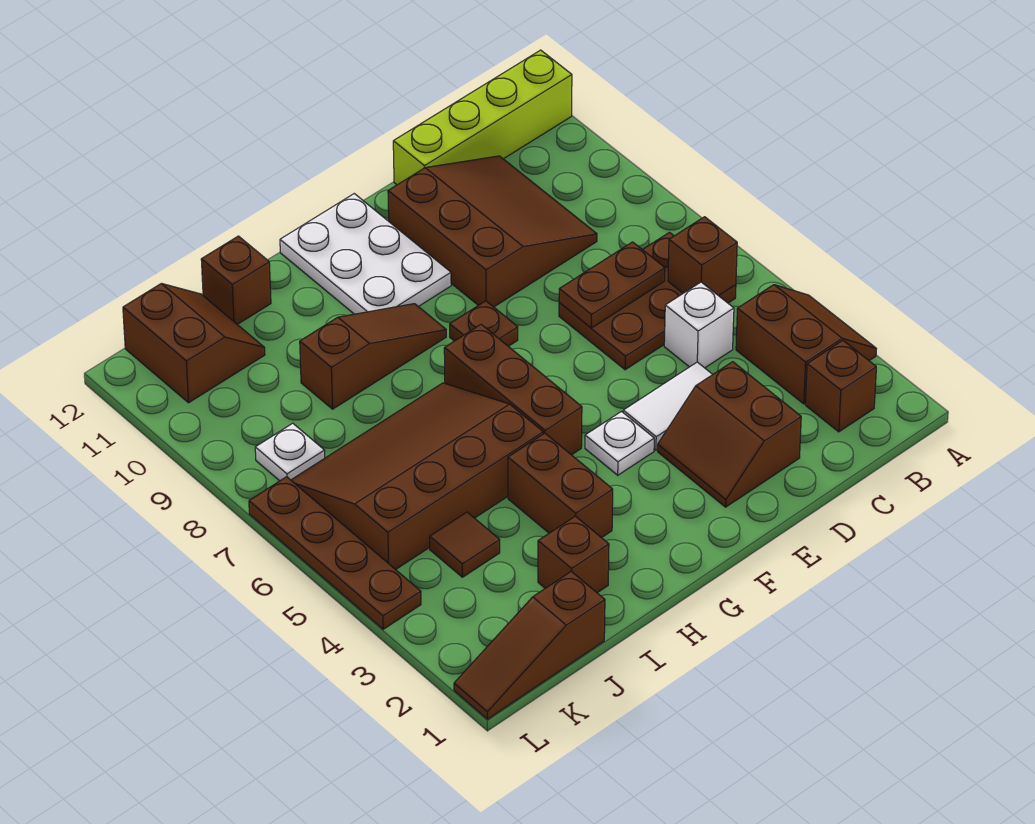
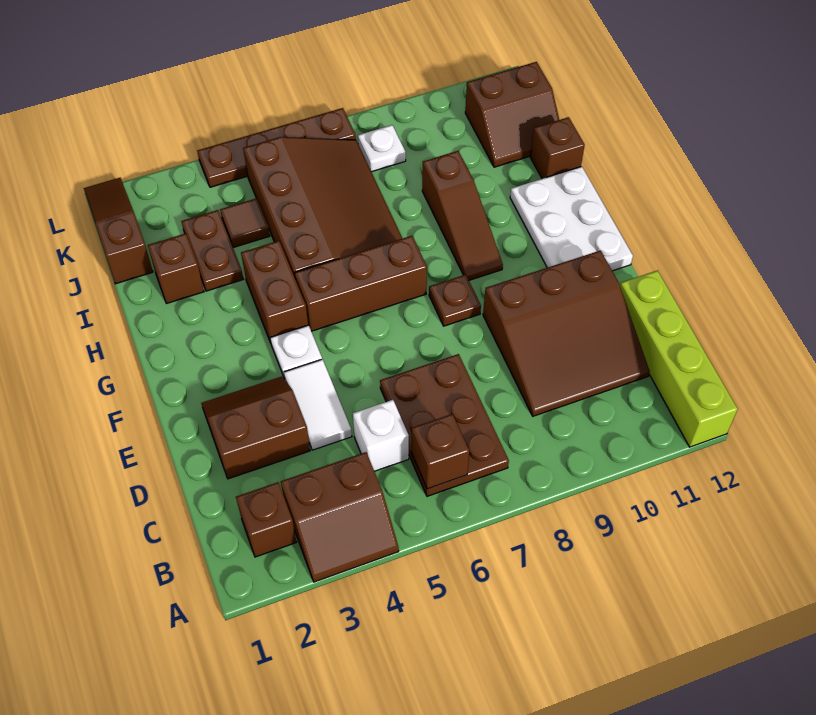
brown 1x2 plate [559,242,665,328] -> brown 1x2 plate moved to [181,210,243,291]
white 2x3 plate [280,194,451,314] -> white 2x3 plate turned to [510,167,633,271]
brown 1x2 brick [508,433,613,538] -> brown 1x2 brick turned to [241,241,308,343]

